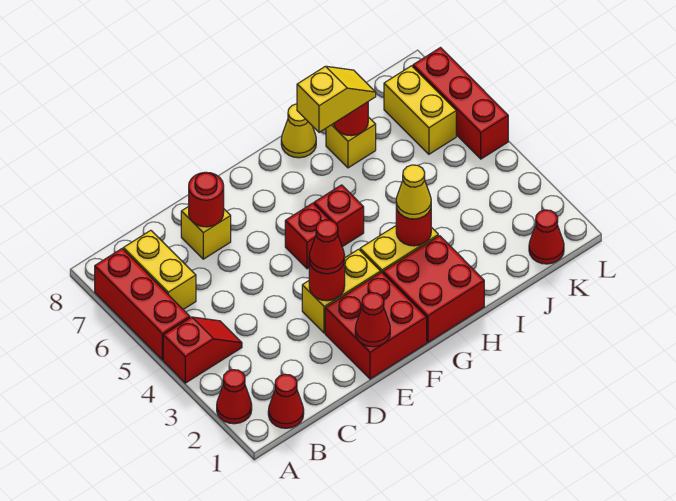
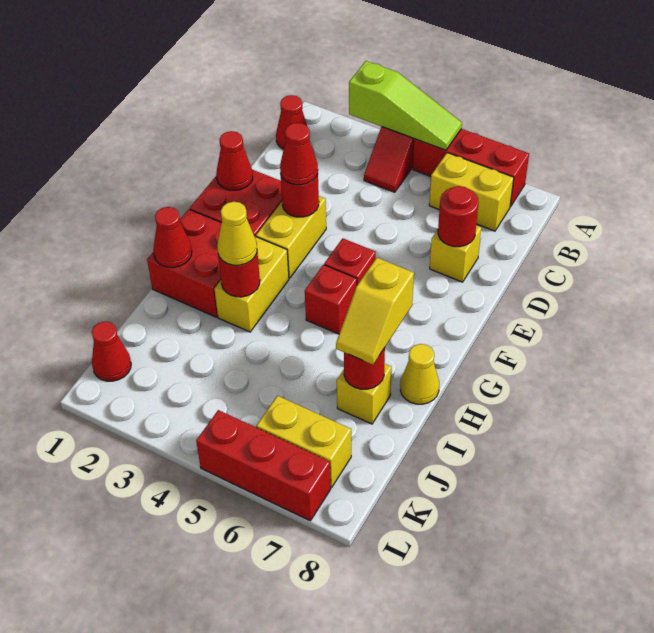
red 1x1 cone [217,370,252,424] -> red 1x1 cone moved to [153,207,192,268]
none -> lime 1x3 slope [349,61,462,150]

